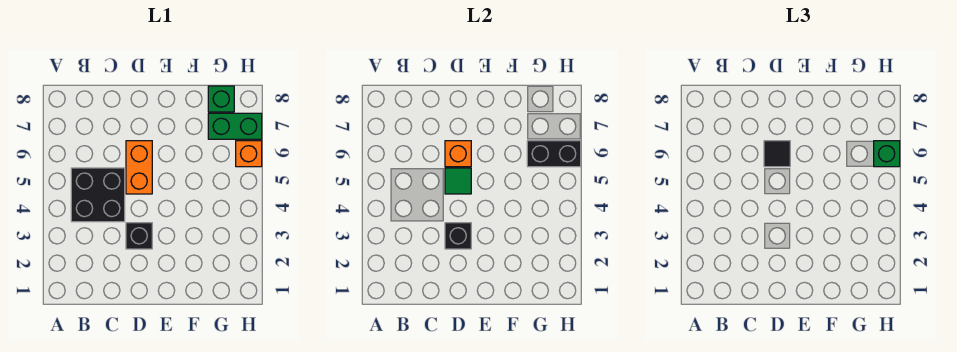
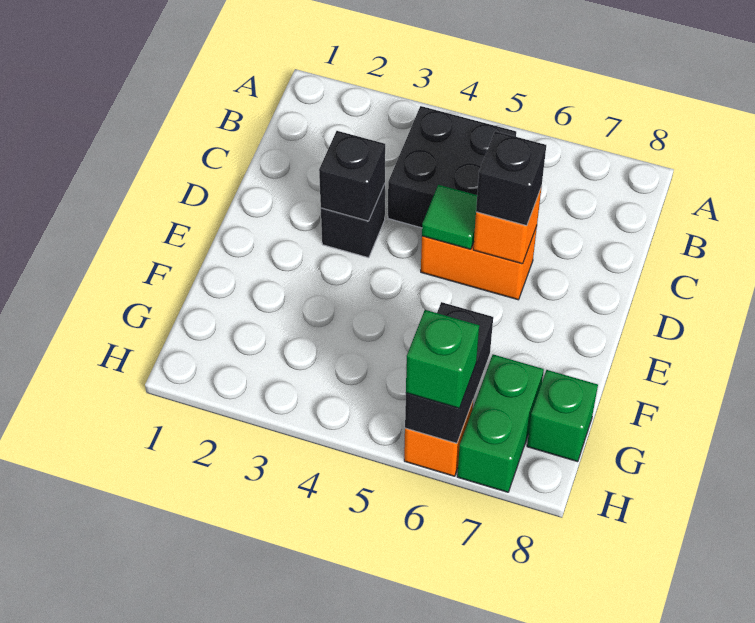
black 1x1 tile [764,141,790,167] -> black 1x1 brick [476,131,546,226]

